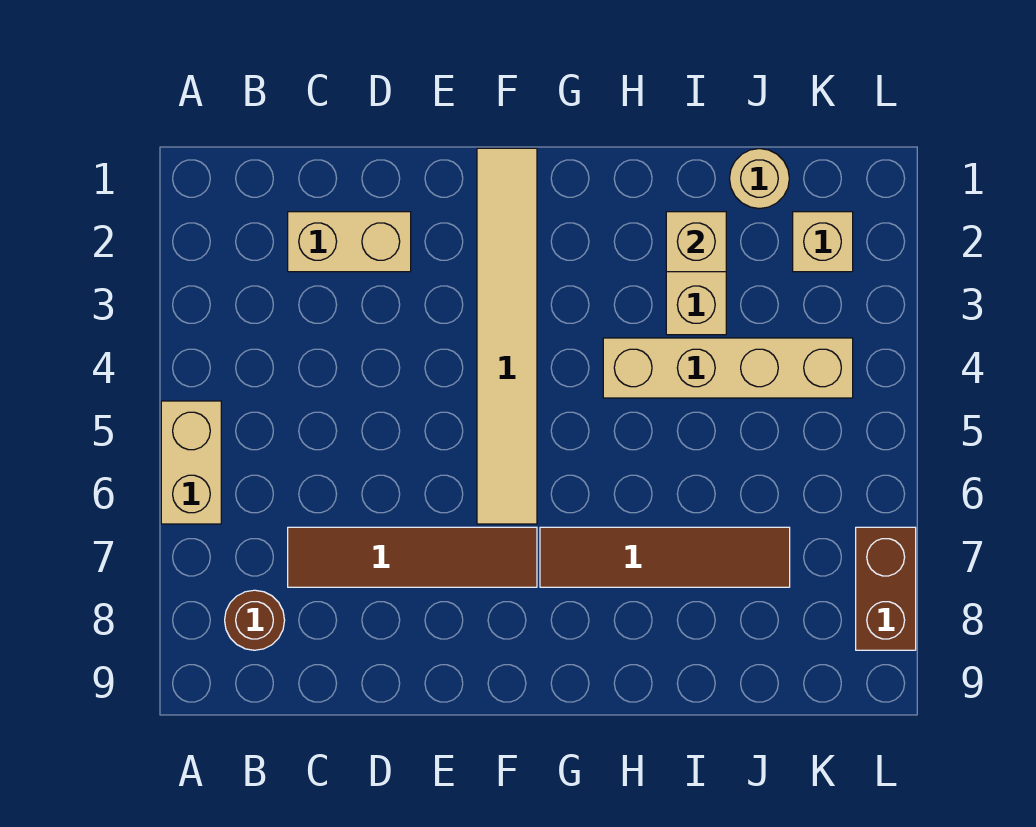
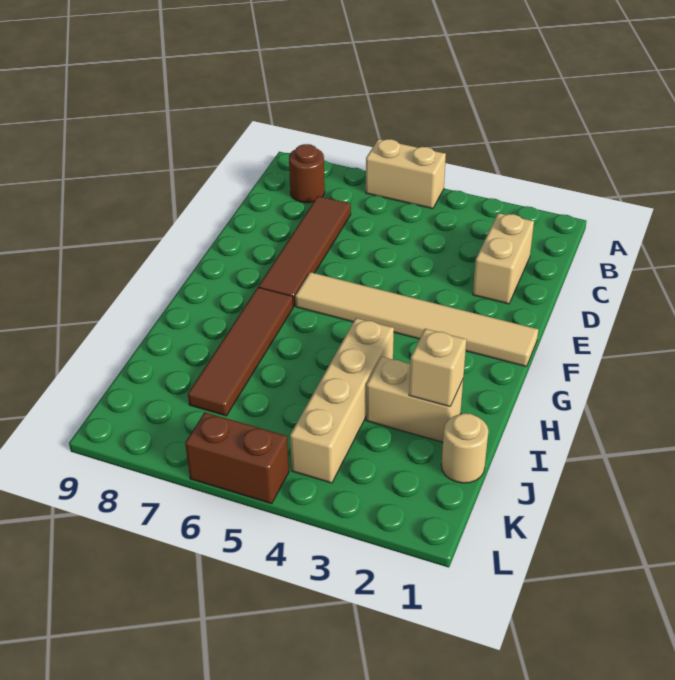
tan 1x1 brick [793,212,853,272] -> none
brown 1x2 brick [856,527,916,650] -> brown 1x2 brick moved to [185,412,289,504]

